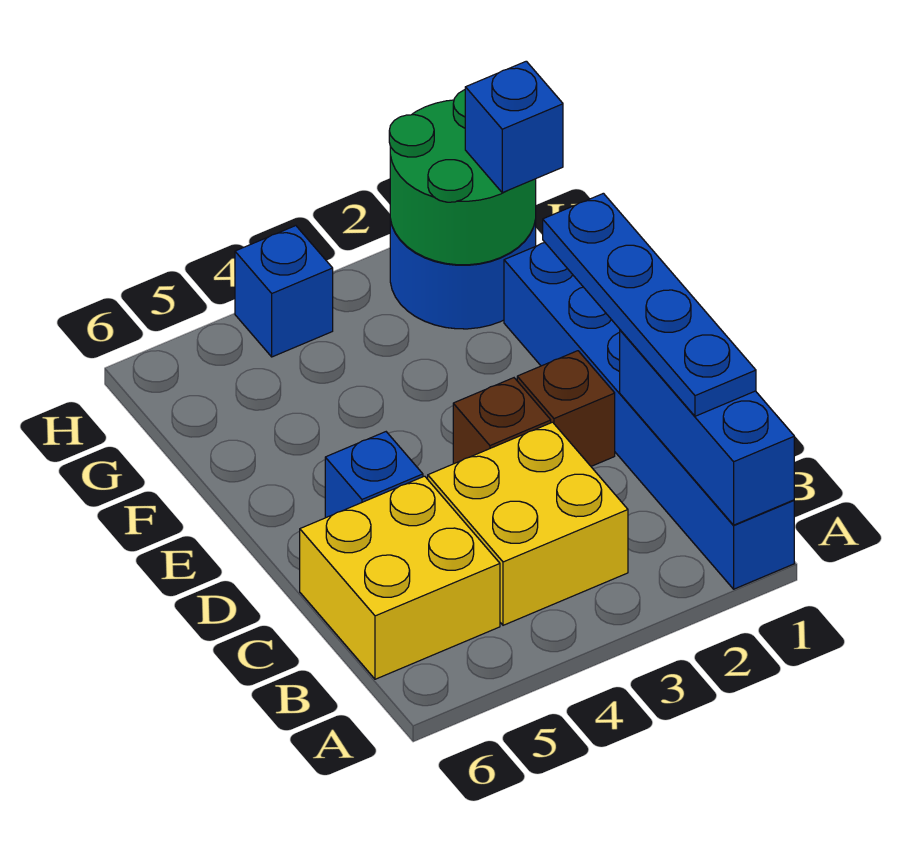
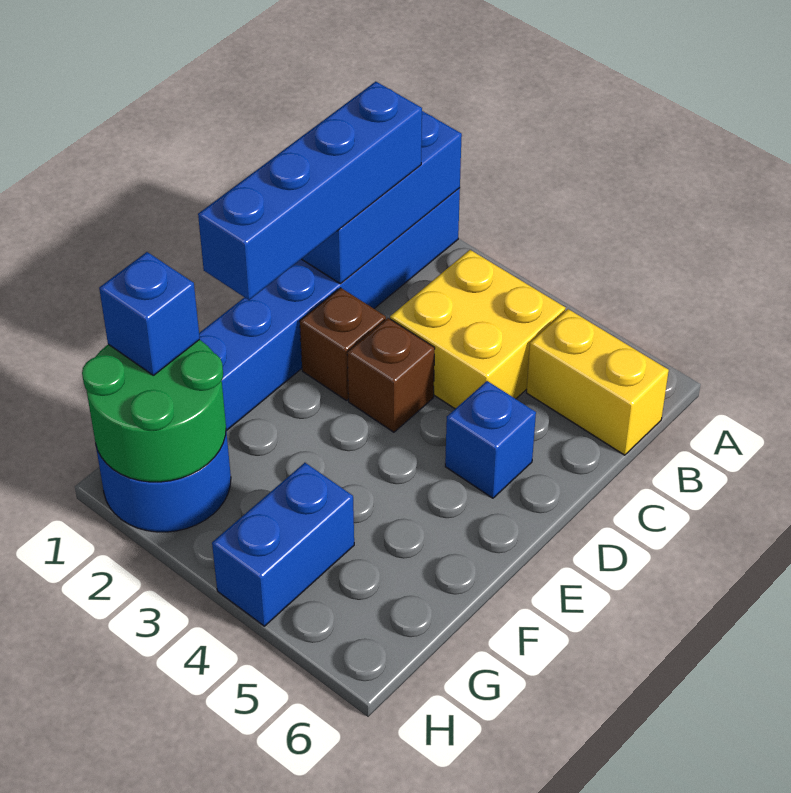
blue 1x4 plate [543,193,756,416] -> blue 1x4 brick [198,82,422,300]
yellow 2x2 brick [300,476,500,679] -> yellow 1x2 brick [526,309,669,455]
blue 1x1 brick [235,226,333,357] -> blue 1x2 brick [212,463,354,626]

